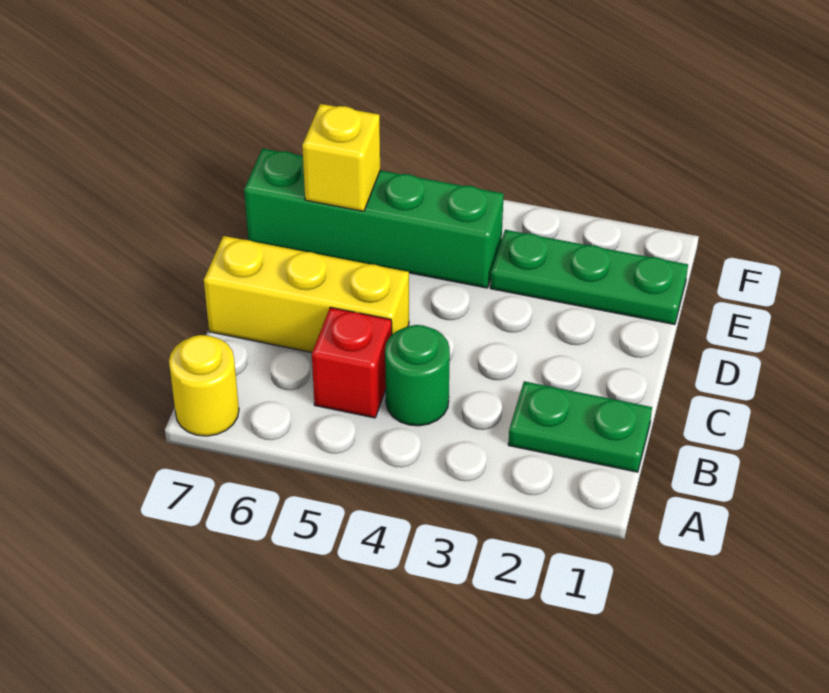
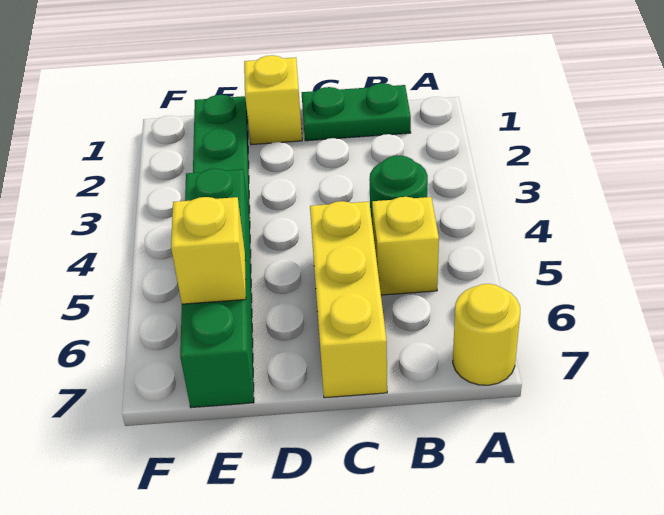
green 1x2 plate [508,381,652,472] -> green 1x2 plate turned to [302,83,411,141]
red 1x1 brick [312,307,392,418] -> yellow 1x1 brick [372,197,439,295]
none -> yellow 1x1 brick [244,55,302,145]

